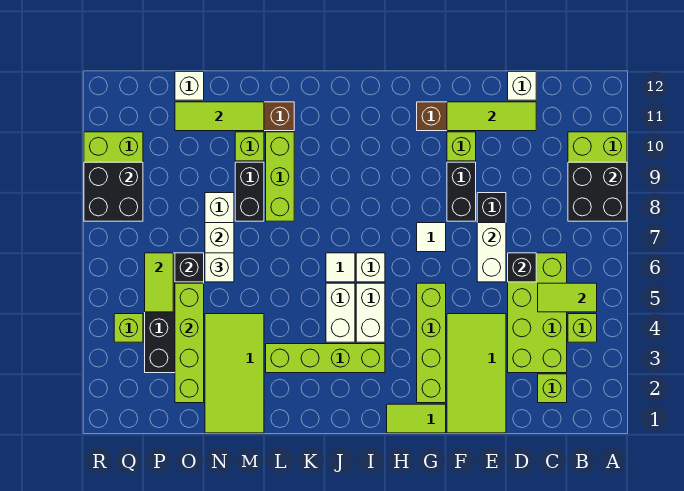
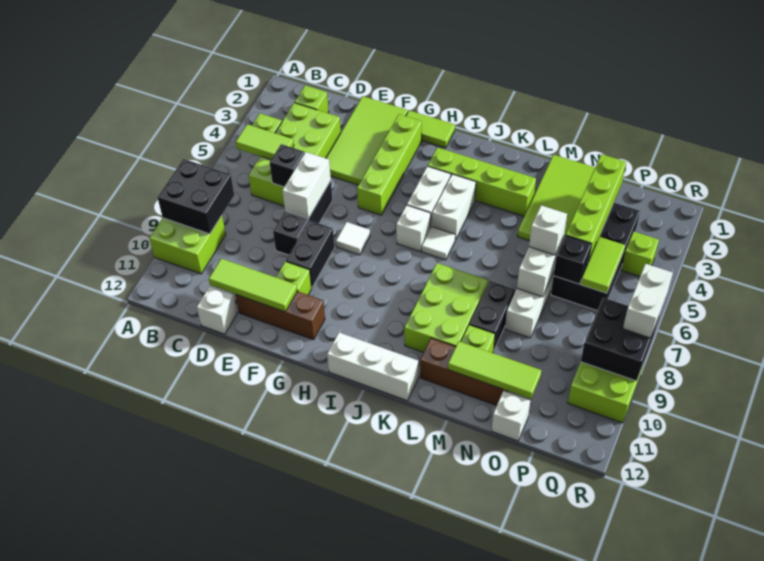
none -> white 1x3 brick [327,333,418,401]
lime 1x3 brick [266,132,294,221] -> lime 2x3 brick [404,263,488,353]
none -> white 1x2 brick [623,264,673,338]

